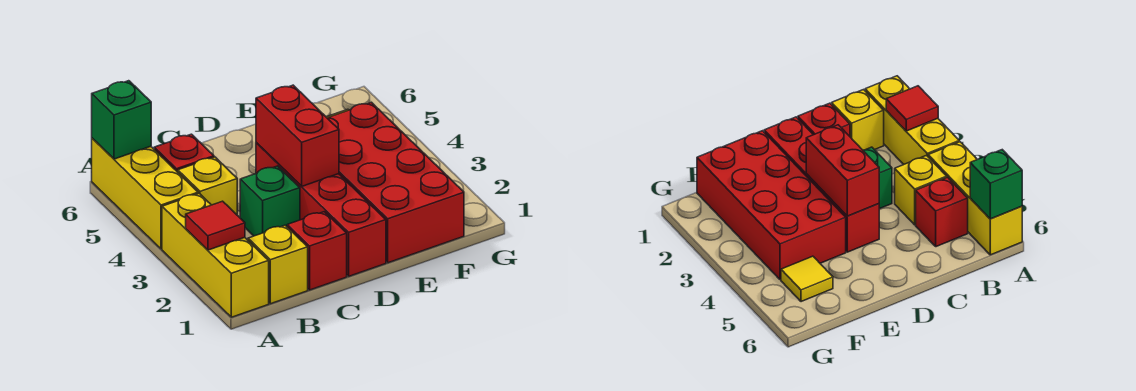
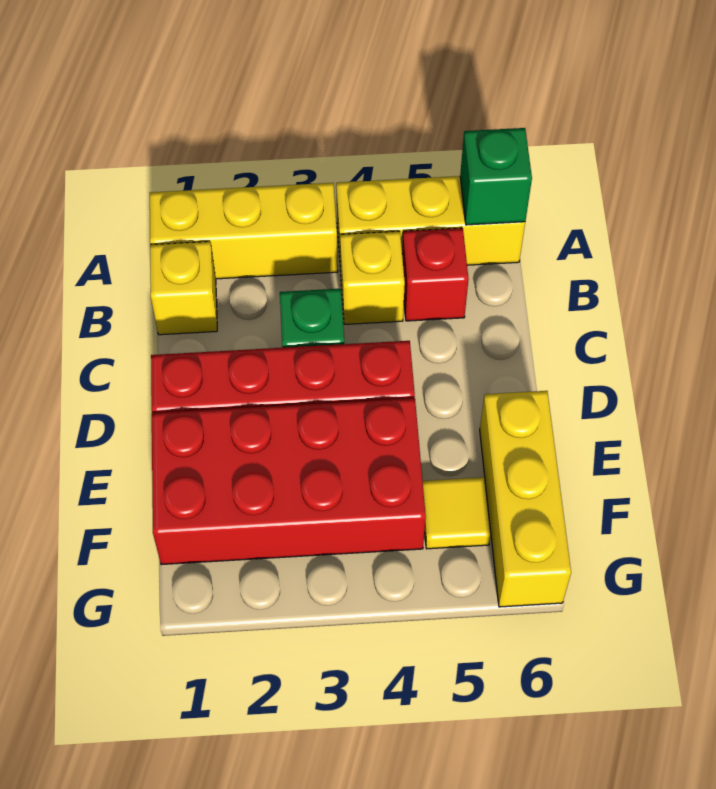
red 1x1 tile [186,201,245,250] -> none
red 1x1 brick [287,212,347,290] -> none
red 1x2 brick [256,85,339,186] -> none
none -> yellow 1x3 brick [480,391,571,607]

